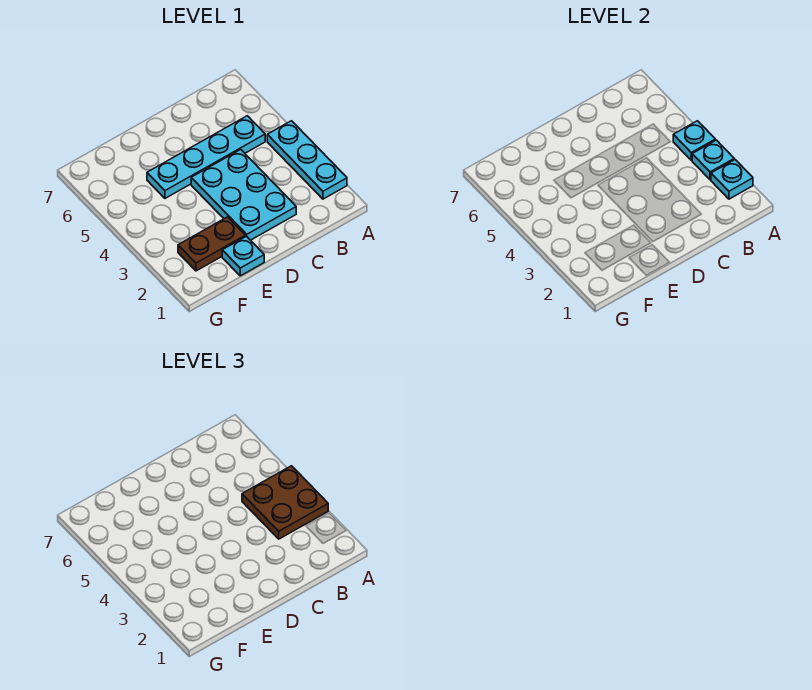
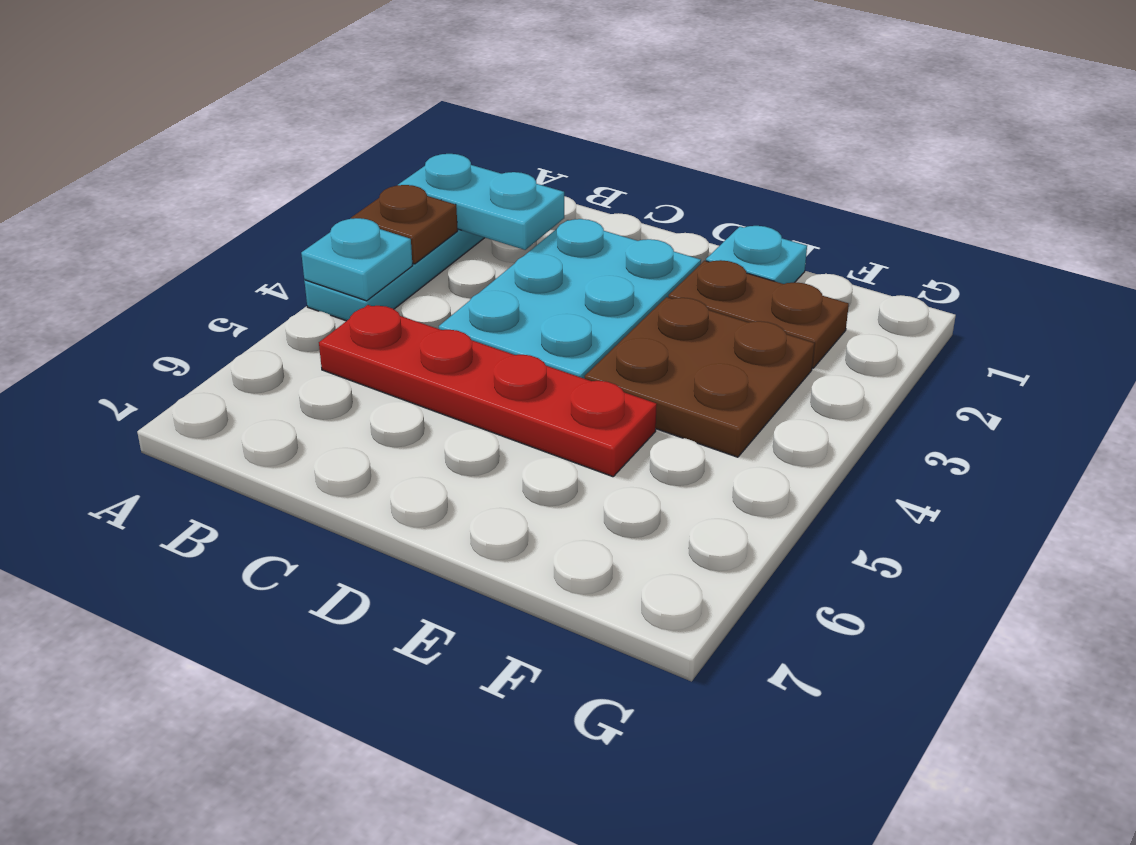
cyan 1x1 plate [711,160,753,199] -> cyan 1x2 plate [398,154,564,250]
cyan 1x1 plate [692,140,734,180] -> brown 1x1 plate [351,185,458,264]
brown 2x2 plate [242,466,328,539] -> brown 2x2 plate moved to [585,297,815,457]
cyan 1x4 plate [147,116,265,198] -> red 1x4 plate [319,305,657,477]

